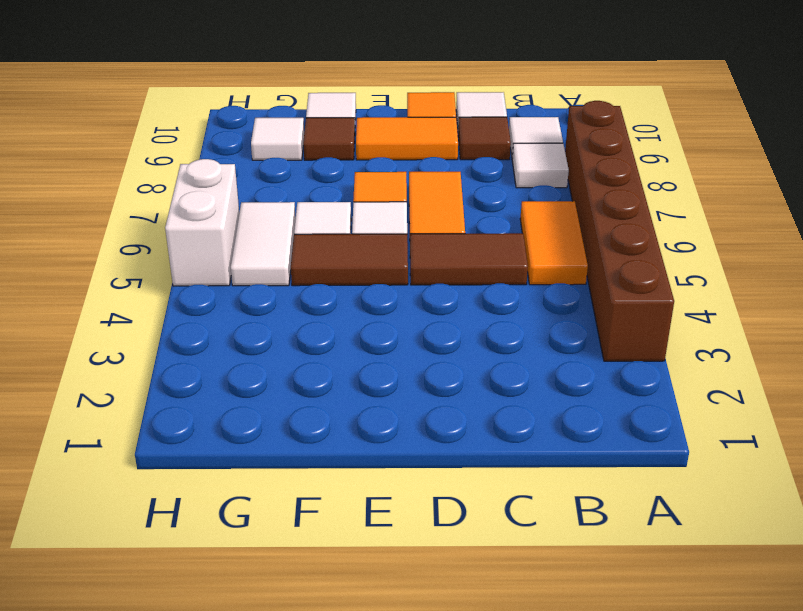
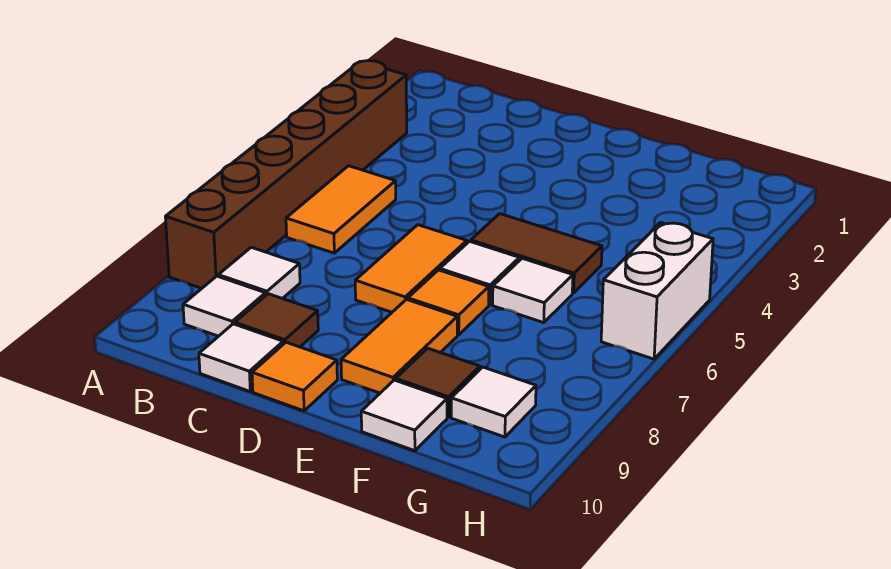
brown 1x2 tile [410,233,528,285] -> none
orange 1x2 tile [356,117,458,160] -> orange 1x2 tile turned to [341,299,457,393]
white 1x2 tile [231,202,296,286] -> none

